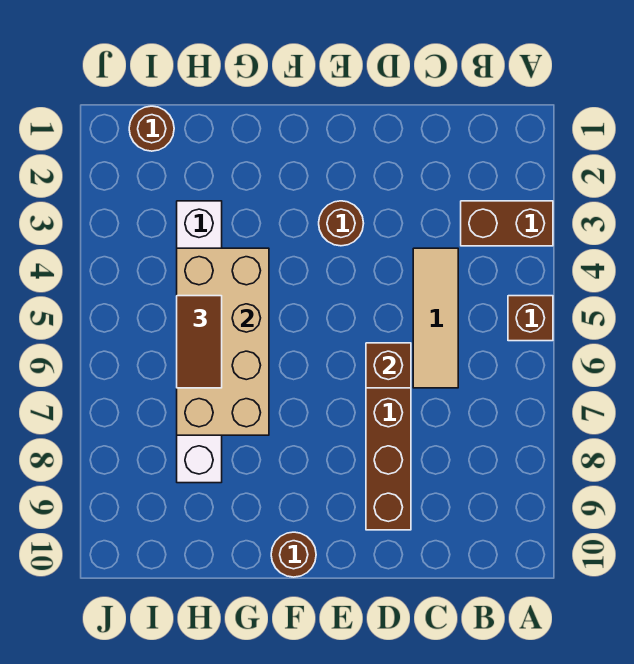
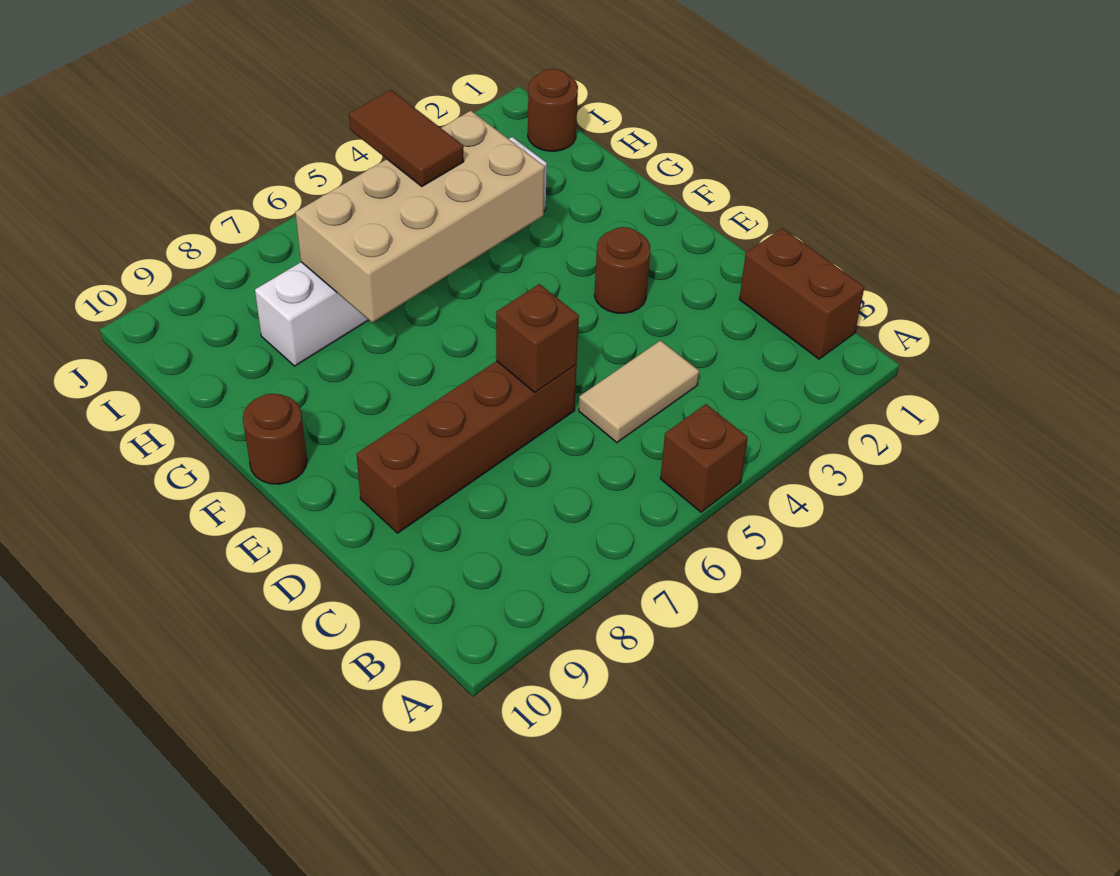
brown 1x2 brick [461,201,553,246] -> brown 1x2 brick moved to [739,228,864,359]
tan 1x3 tile [413,248,458,388] -> tan 1x2 tile [579,341,699,443]
brown 1x2 tile [177,296,222,388] -> brown 1x2 tile turned to [349,90,464,186]

